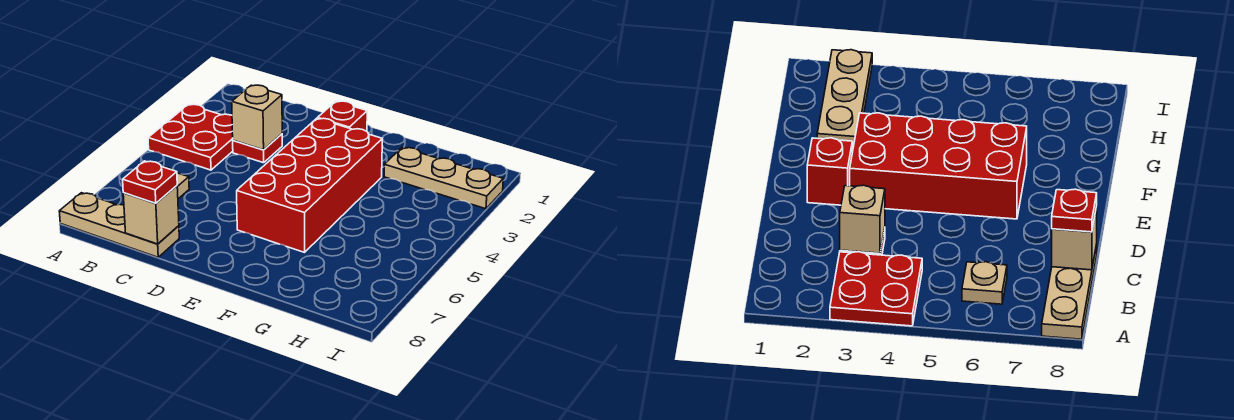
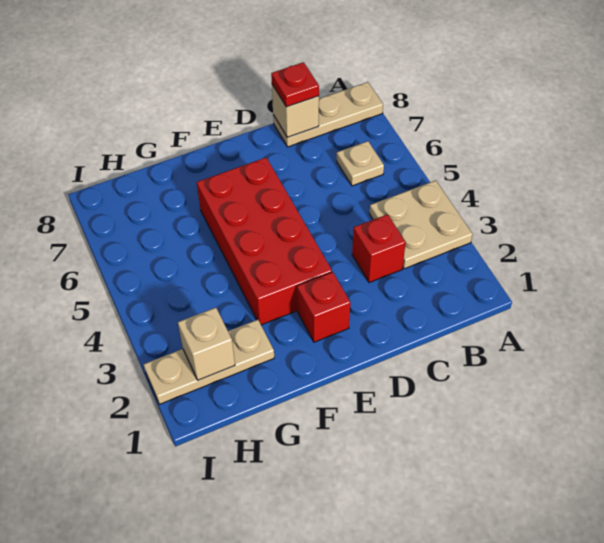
red 2x2 plate [148,104,233,170] -> tan 2x2 plate [369,180,473,269]
red 1x1 plate [233,134,282,163] -> red 1x1 brick [352,214,406,283]
tan 1x1 brick [232,85,282,150] -> tan 1x1 brick moved to [178,308,235,380]

